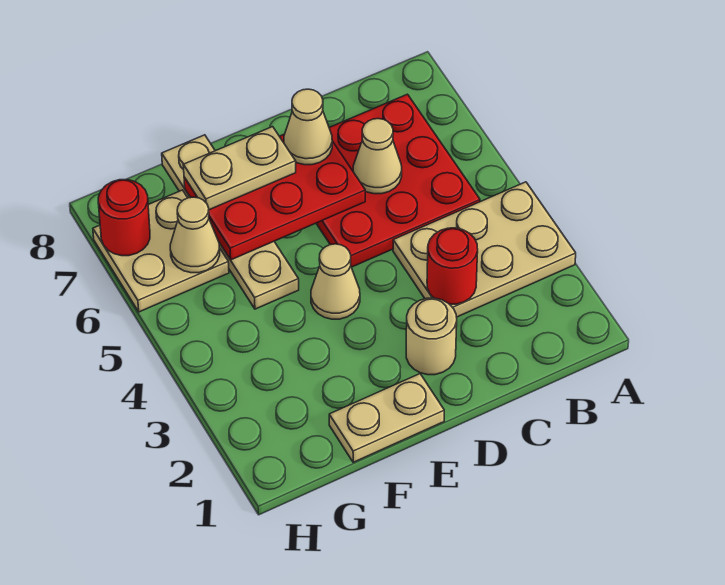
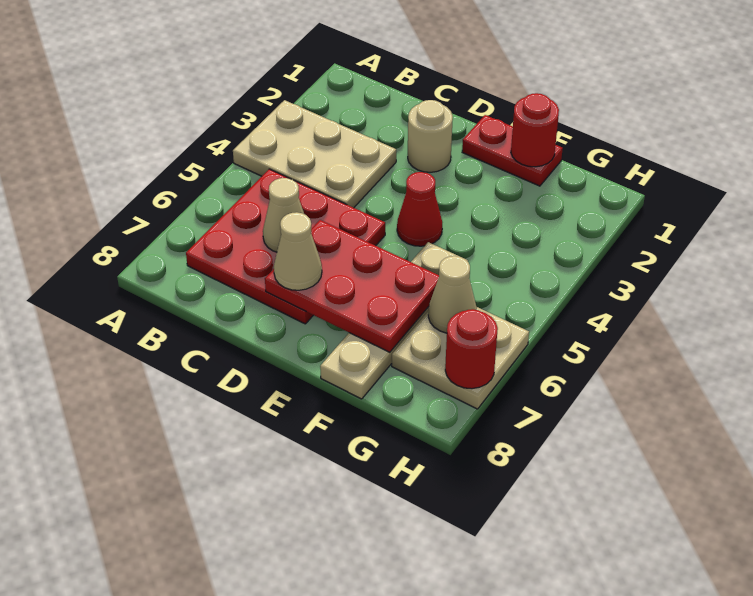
red 1x1 round brick [427,228,478,304] -> red 1x1 round brick moved to [511,93,559,167]
tan 1x2 plate [329,374,444,462] -> red 1x2 plate [462,115,563,186]
tan 1x1 cone [311,244,360,319] -> red 1x1 cone [397,172,442,246]
tan 1x2 plate [183,127,296,210] -> none

